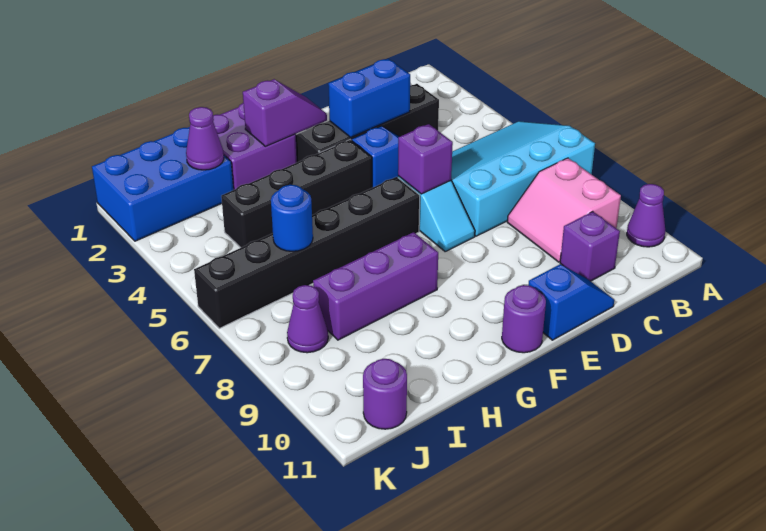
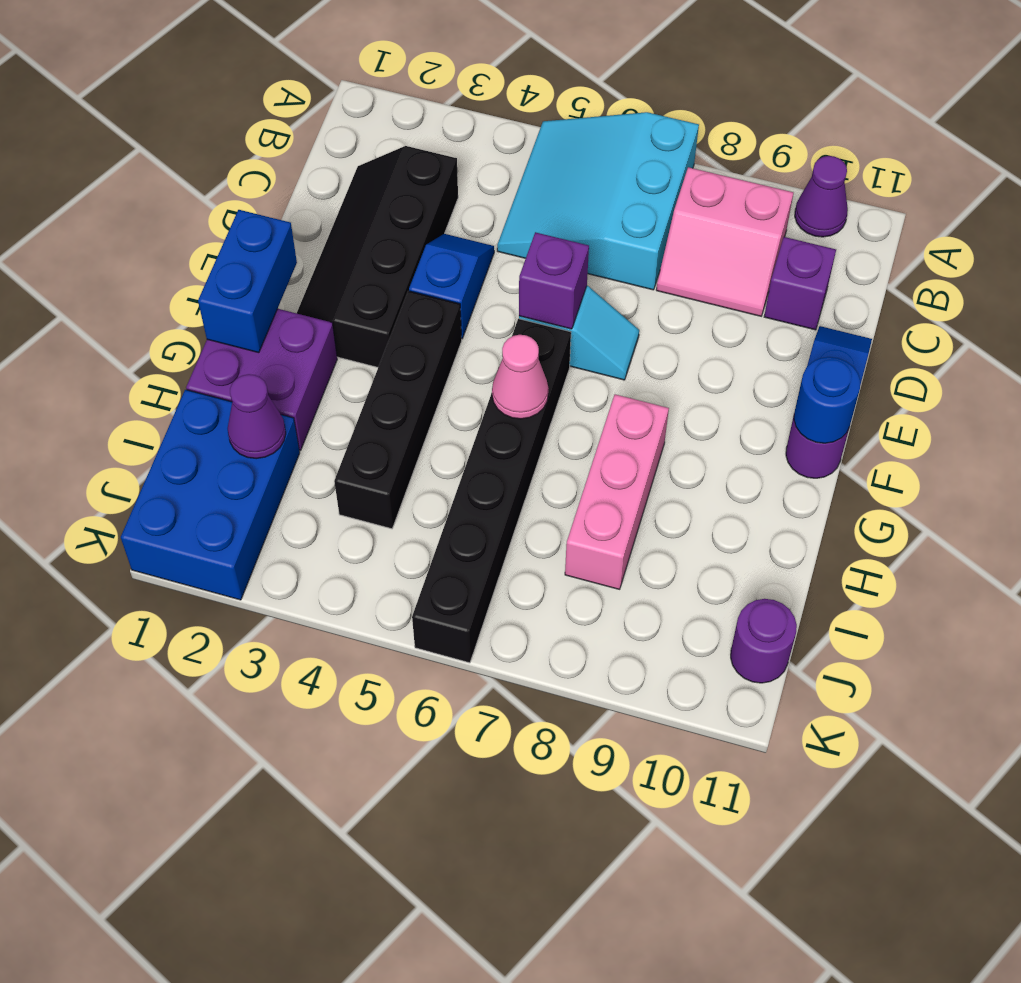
cyan 3x4 slope [451,121,595,236] -> cyan 3x3 slope [497,112,699,290]
blue 1x2 brick [328,59,410,137] -> blue 1x2 brick moved to [198,210,297,353]
purple 1x2 slope [243,79,327,146] -> none
none -> pink 1x1 cone [492,335,548,419]
purple 1x3 brick [313,232,438,340] -> pink 1x3 brick [565,394,669,589]
blue 1x1 round brick [271,185,313,251] -> blue 1x1 round brick moved to [794,357,860,443]
purple 1x1 cone [287,285,328,353] -> none

